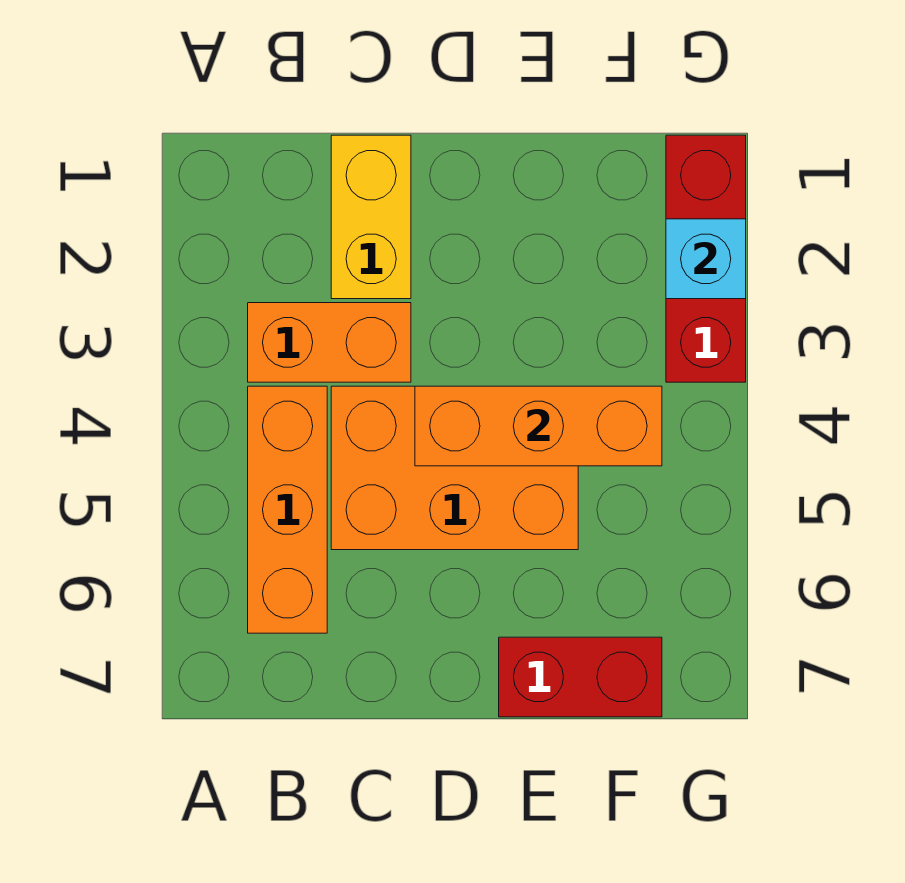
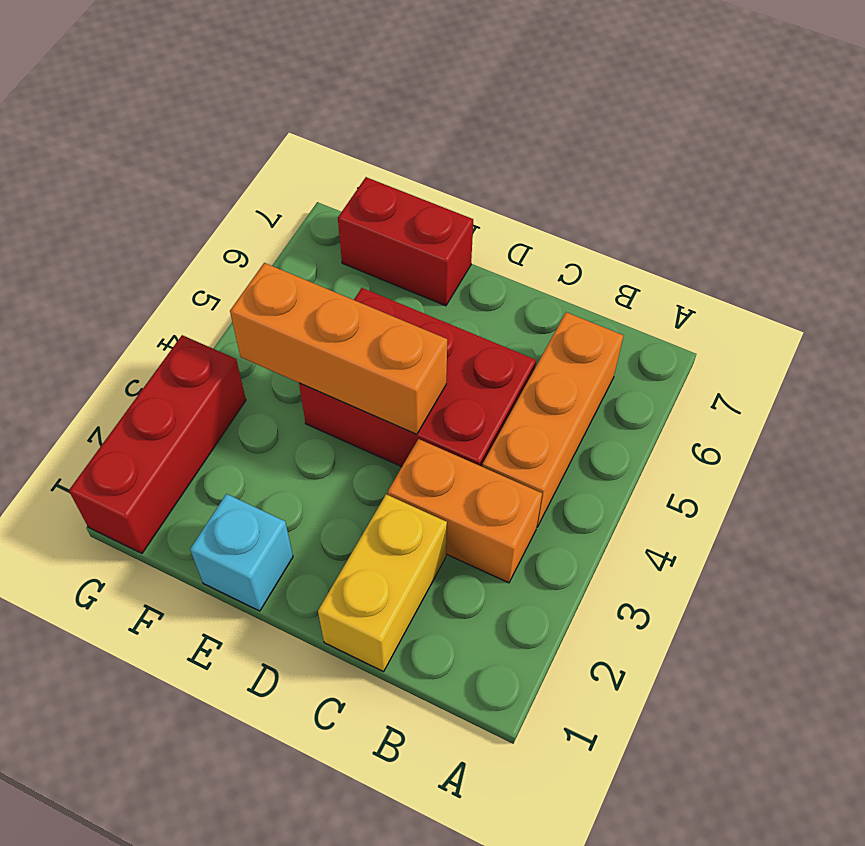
orange 2x3 brick [331,386,578,550] -> red 2x3 brick [299,288,536,467]
cyan 1x1 brick [666,219,746,299] -> cyan 1x1 brick moved to [190,494,293,611]

